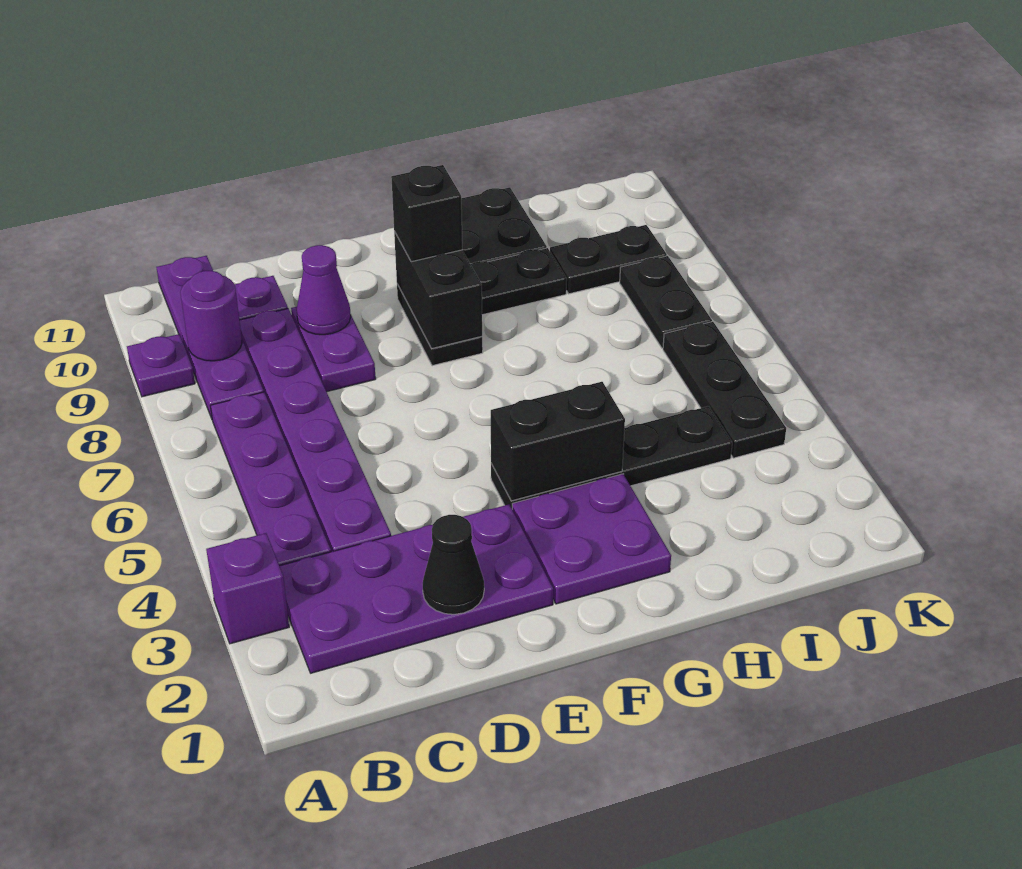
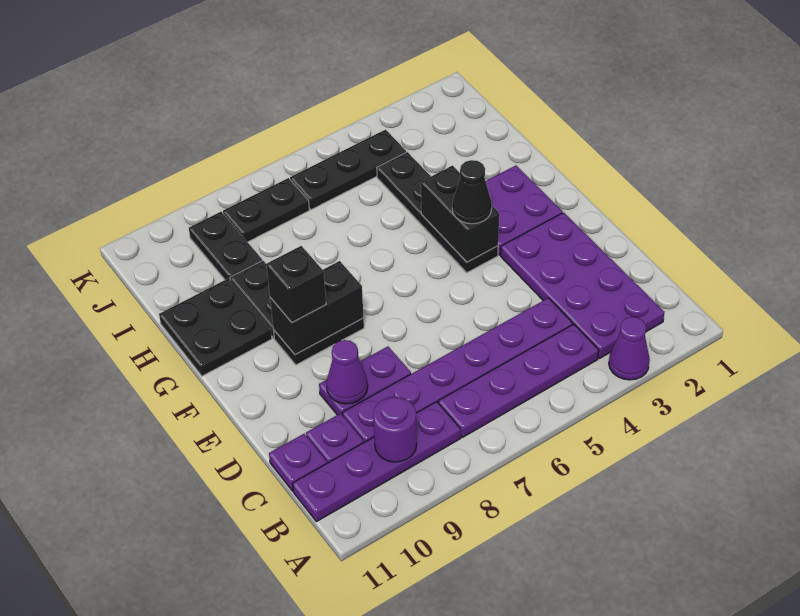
purple 1x1 brick [206,533,289,644] -> purple 1x1 cone [609,317,650,380]
purple 1x1 plate [127,334,195,397] -> purple 1x1 plate moved to [269,434,327,491]
black 1x1 cone [423,515,484,614] -> black 1x1 cone moved to [452,160,492,224]

